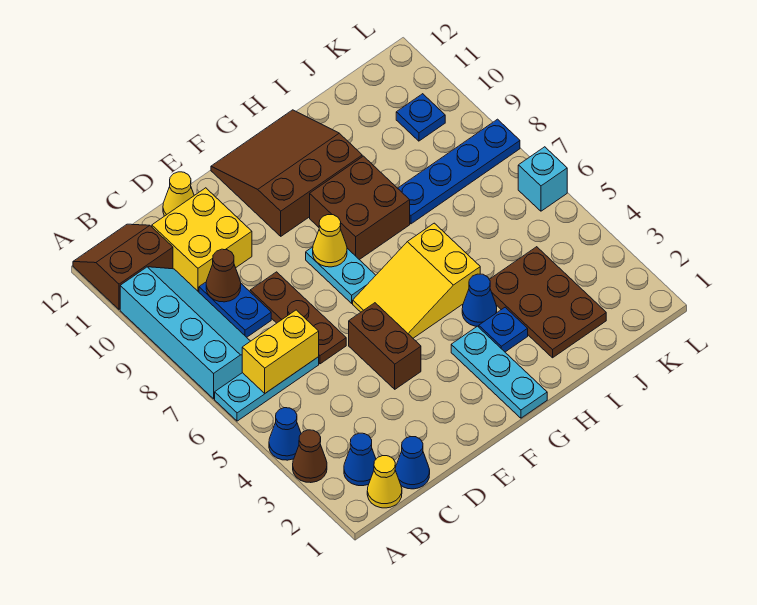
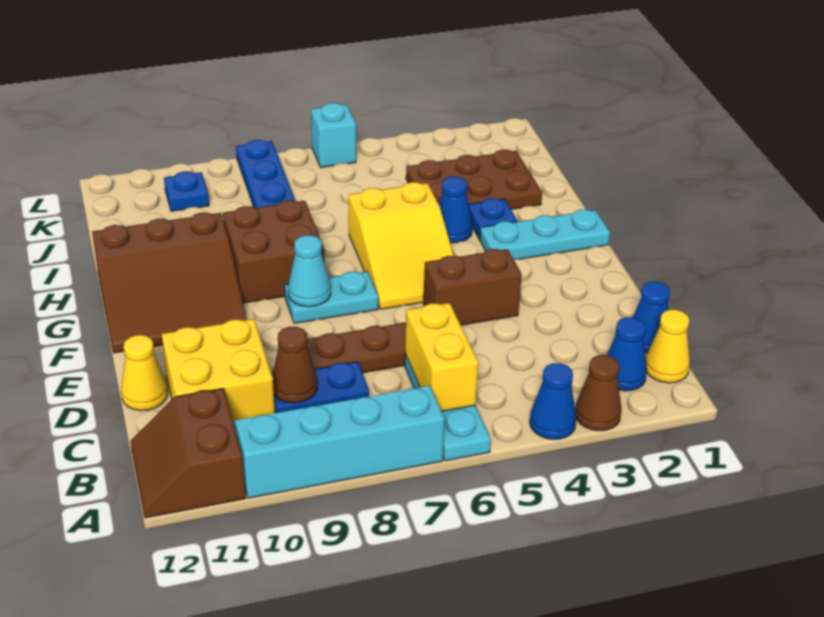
yellow 1x1 cone [313,215,347,267] -> cyan 1x1 cone [288,235,331,307]
brown 3x3 slope [211,110,362,236] -> brown 3x3 slope turned to [92,213,246,353]

